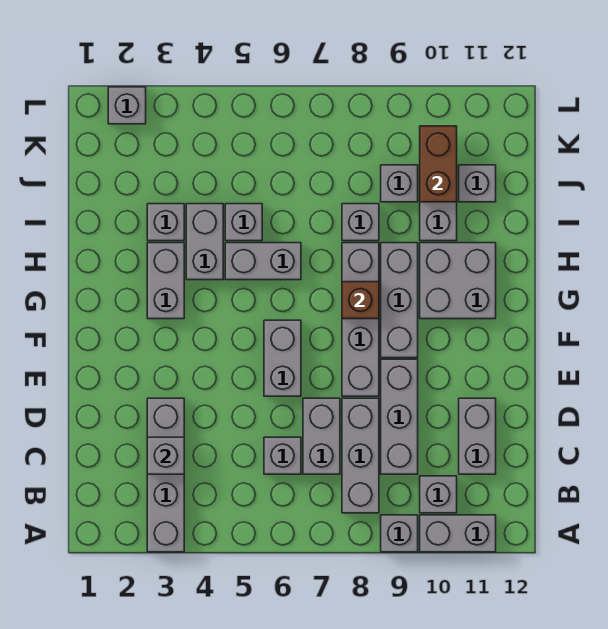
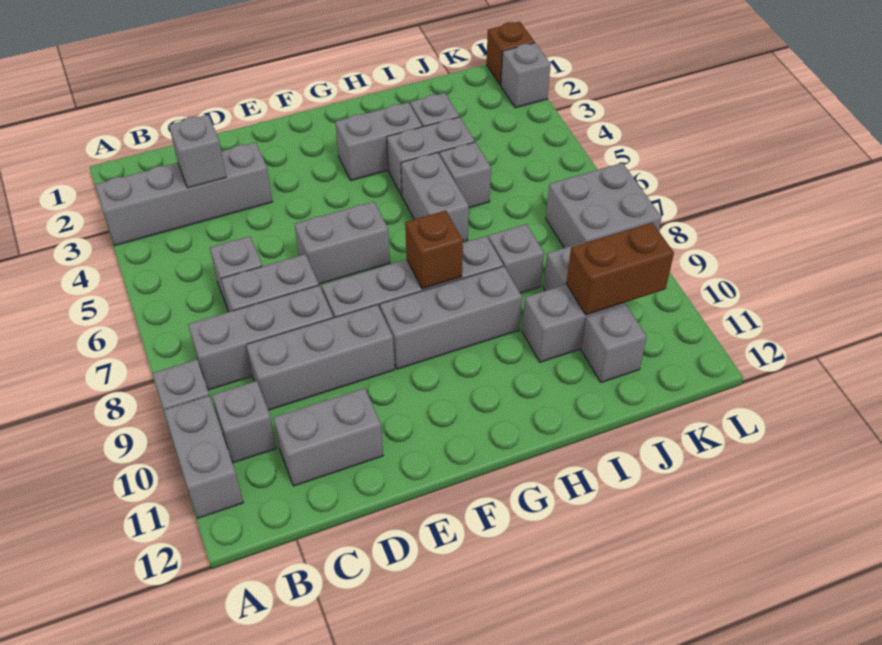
grey 2x2 brick [420,243,496,319] -> grey 2x2 brick moved to [546,163,662,248]
none -> brown 1x1 brick [486,22,535,85]

